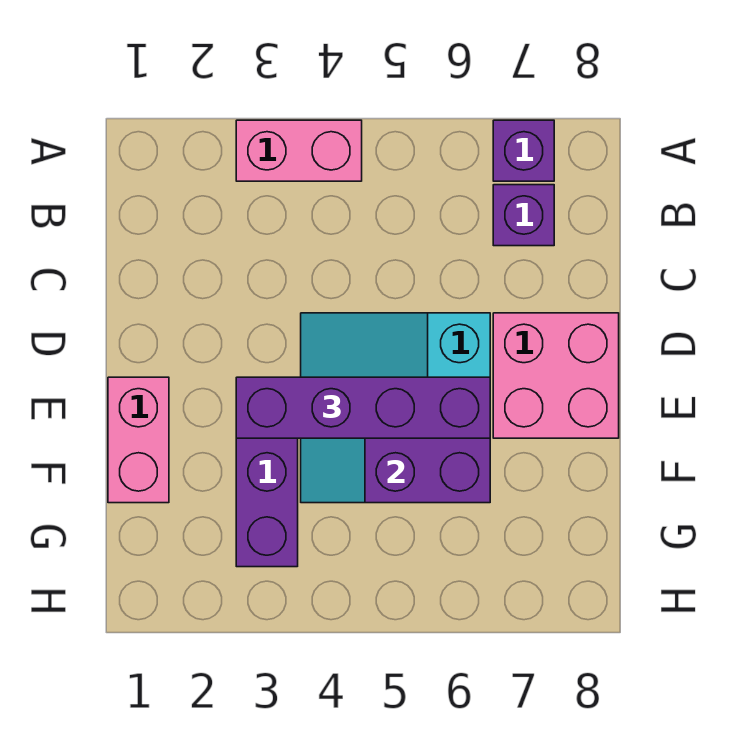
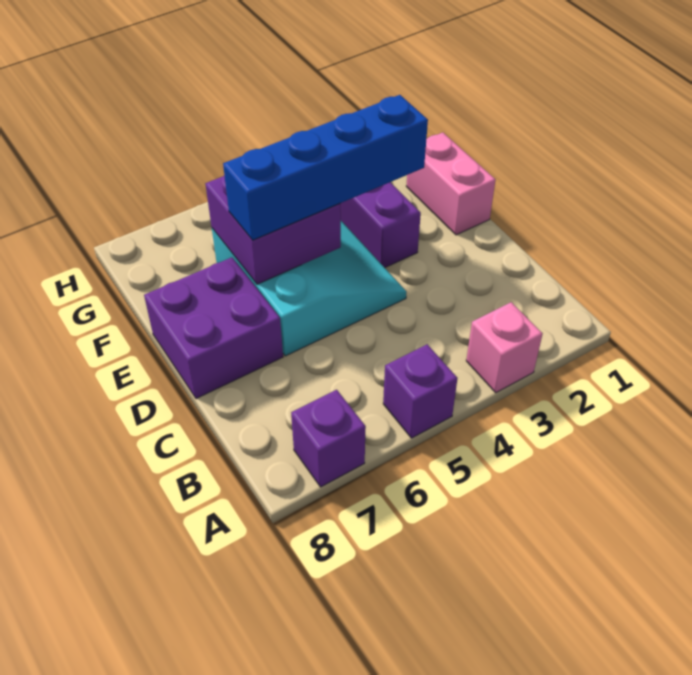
pink 1x2 brick [236,120,362,181] -> pink 1x1 brick [466,302,543,393]
purple 1x1 brick [493,185,554,246] -> purple 1x1 brick moved to [383,344,458,438]
pink 2x2 brick [493,313,619,438] -> purple 2x2 brick [144,257,283,399]
purple 1x4 brick [236,377,490,438] -> blue 1x4 brick [223,95,428,240]

